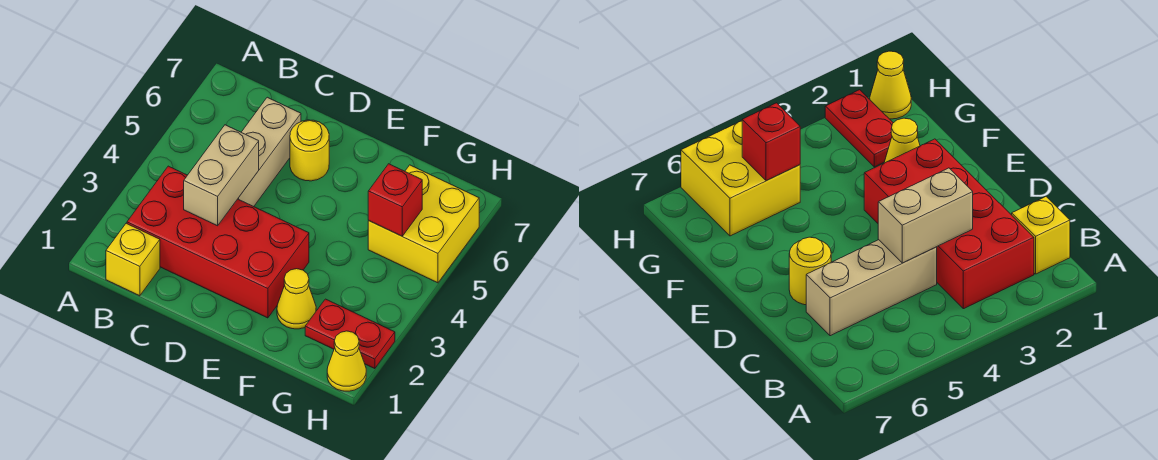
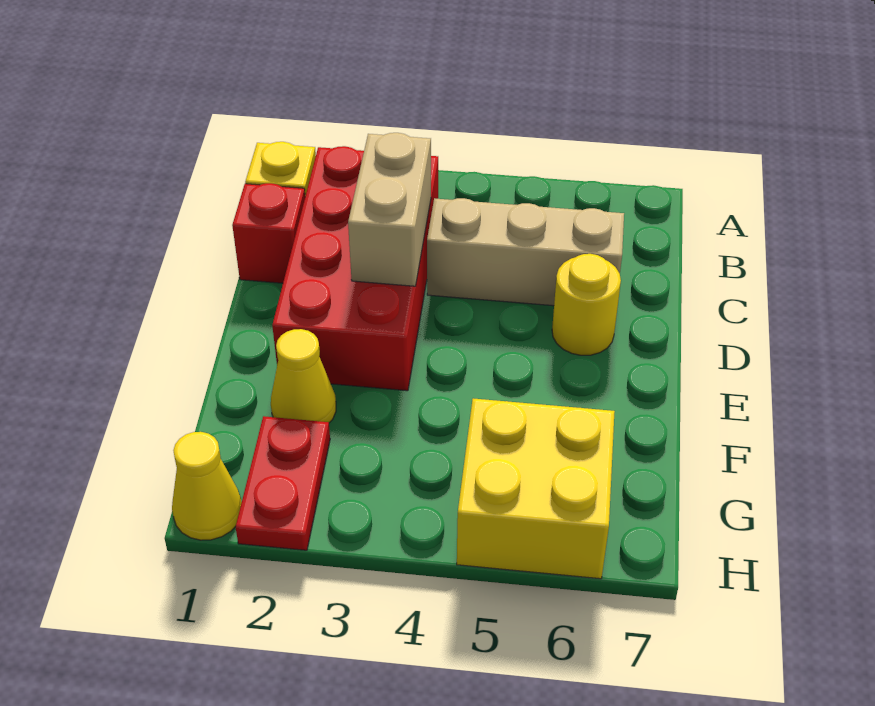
tan 1x2 brick [184,125,259,226] -> tan 1x2 brick turned to [348,133,431,286]
red 1x1 brick [368,164,422,236] -> red 1x1 brick moved to [232,183,305,283]

